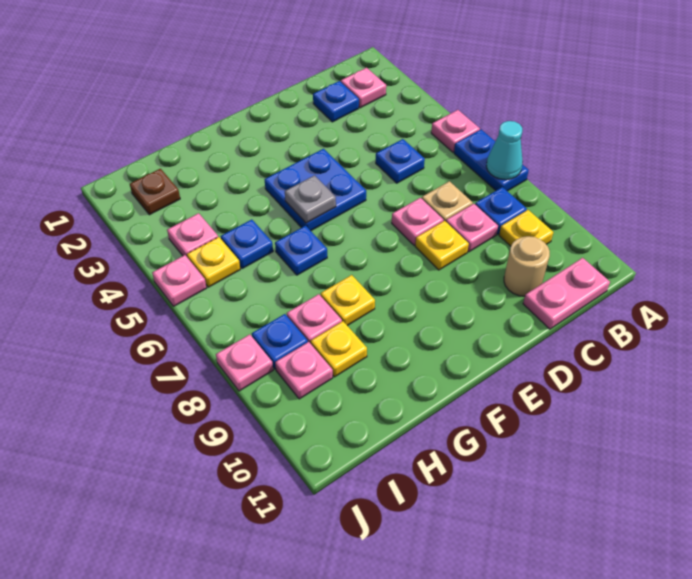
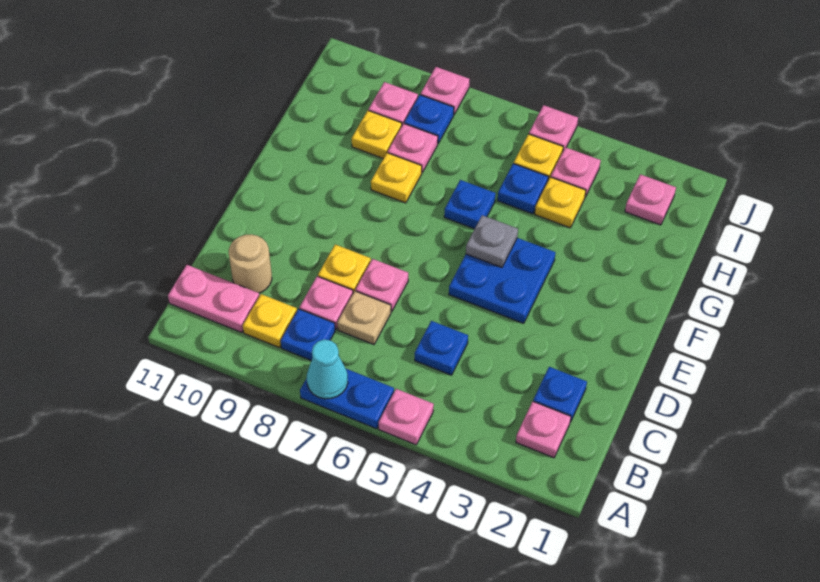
pink 1x2 plate [523,258,610,329] -> pink 1x2 plate turned to [168,265,259,333]
none -> yellow 1x1 plate [535,177,586,228]
brown 1x1 plate [130,169,180,215] -> pink 1x1 plate [625,174,676,225]

